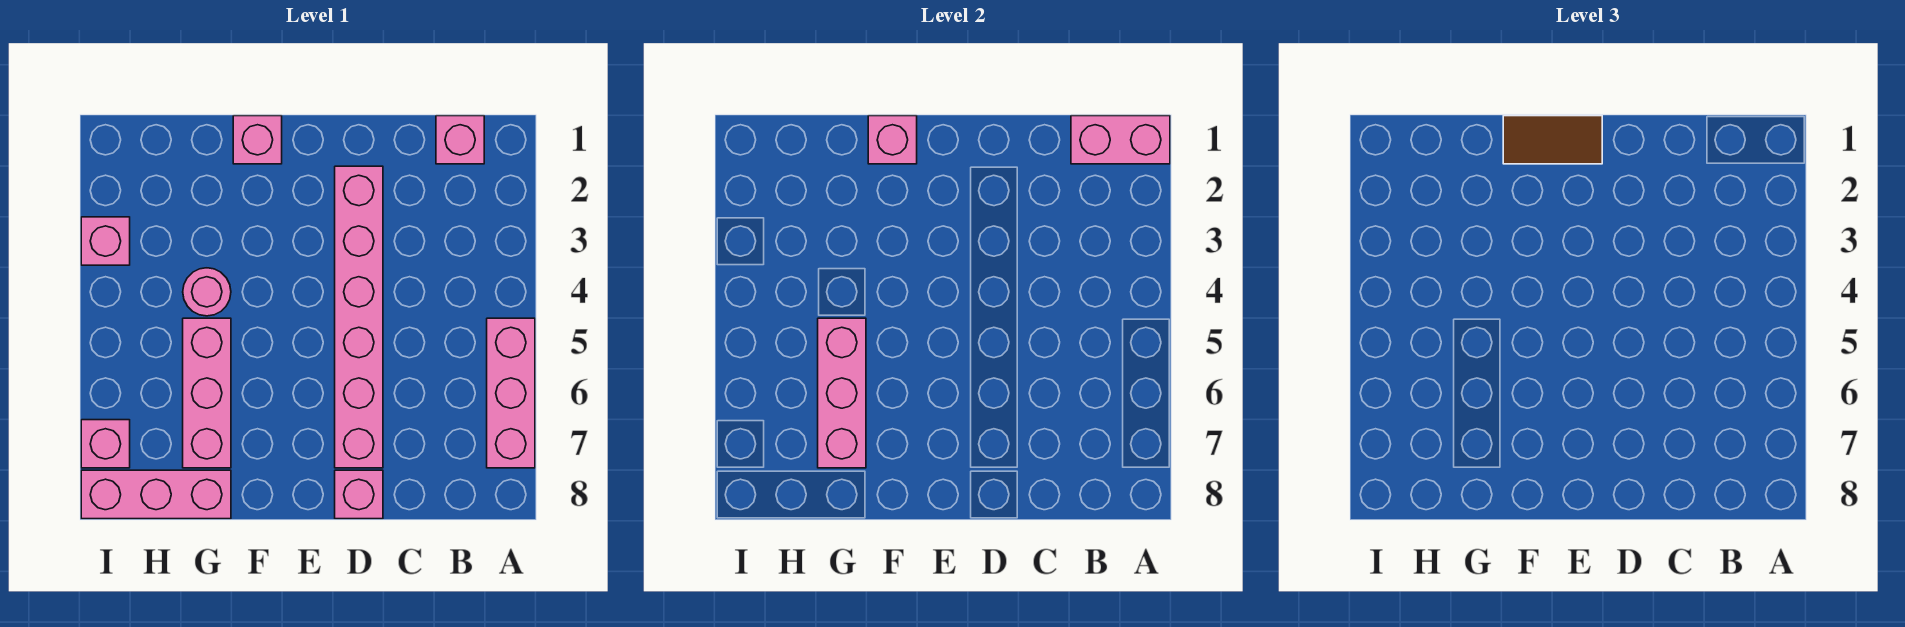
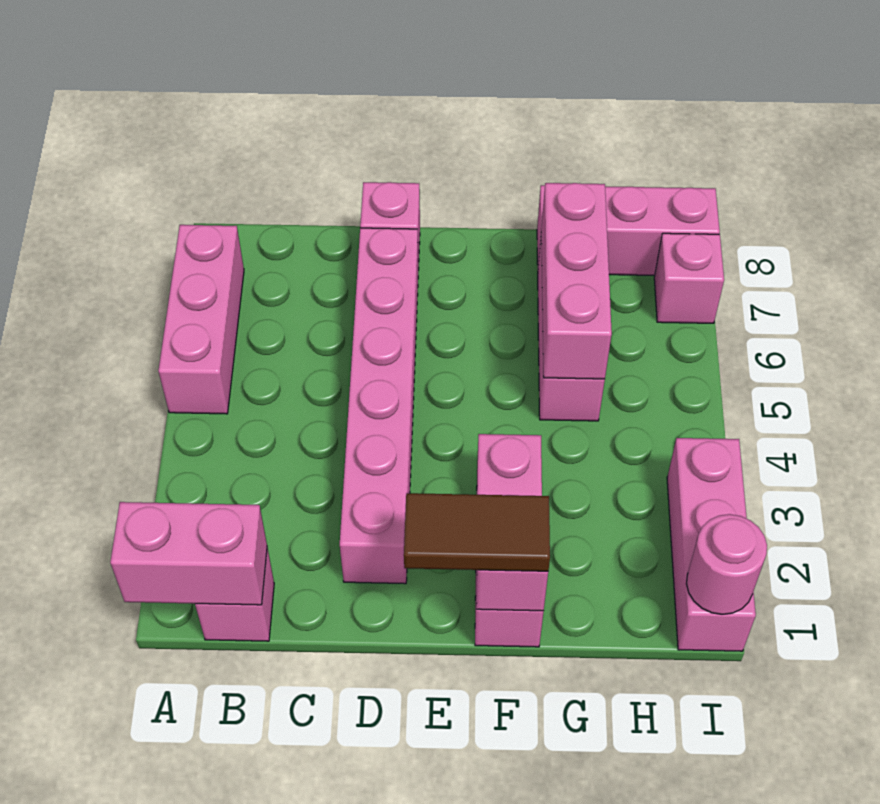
pink 1x1 brick [233,116,282,164] -> pink 1x3 brick [475,434,544,647]
pink 1x1 round brick [183,268,231,316] -> pink 1x1 round brick moved to [686,514,767,614]
pink 1x1 brick [81,217,130,265] -> pink 1x3 brick [667,438,756,651]

